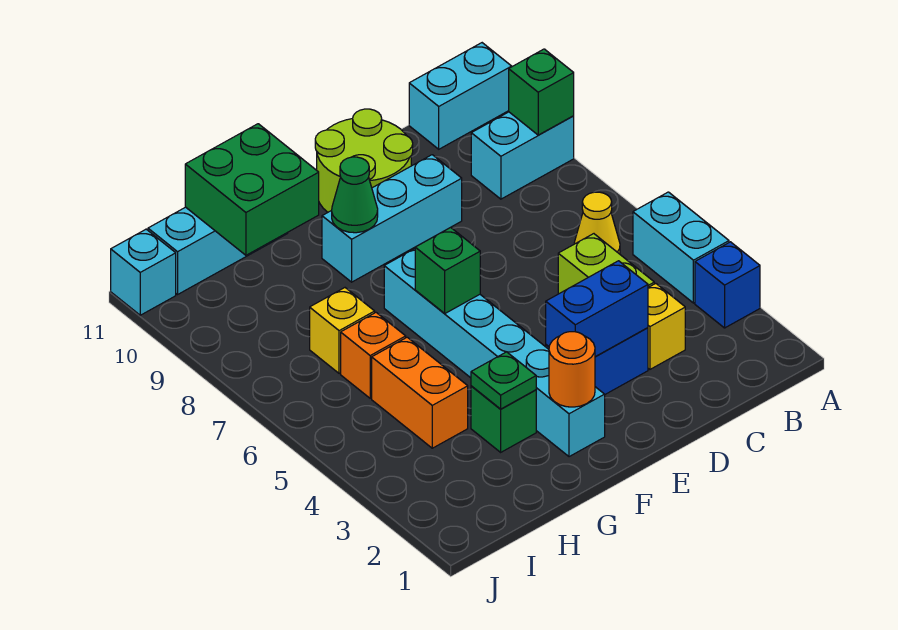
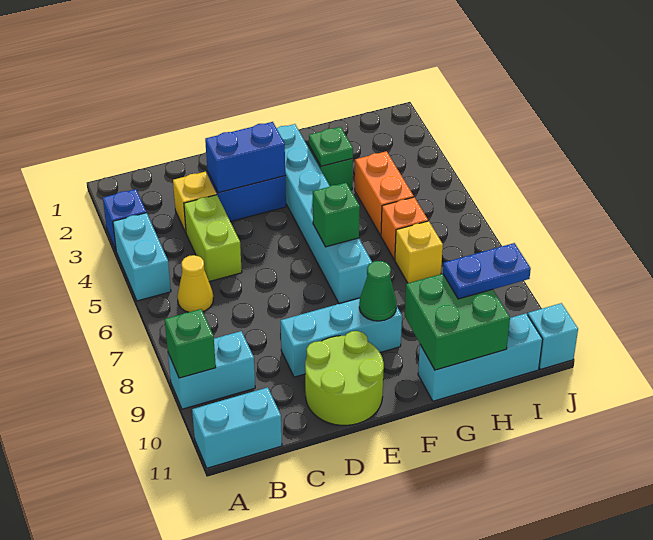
orange 1x1 round brick [549,332,595,407] -> none
none -> blue 1x2 plate [443,243,531,299]

